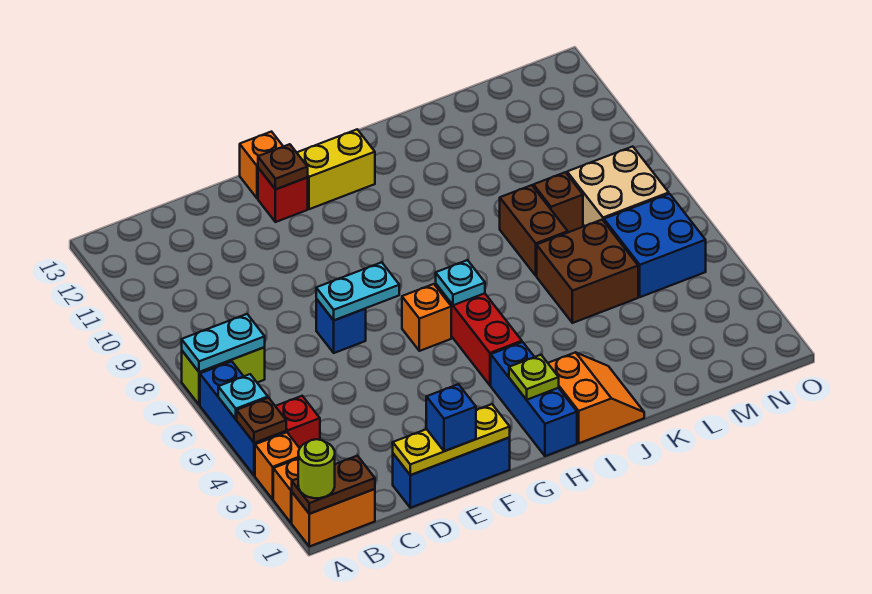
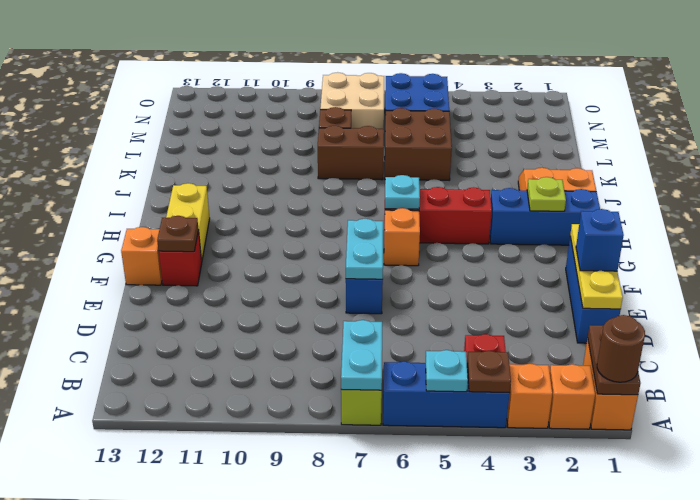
lime 1x1 round brick [298,439,335,498] -> brown 1x1 round brick [597,315,645,382]

